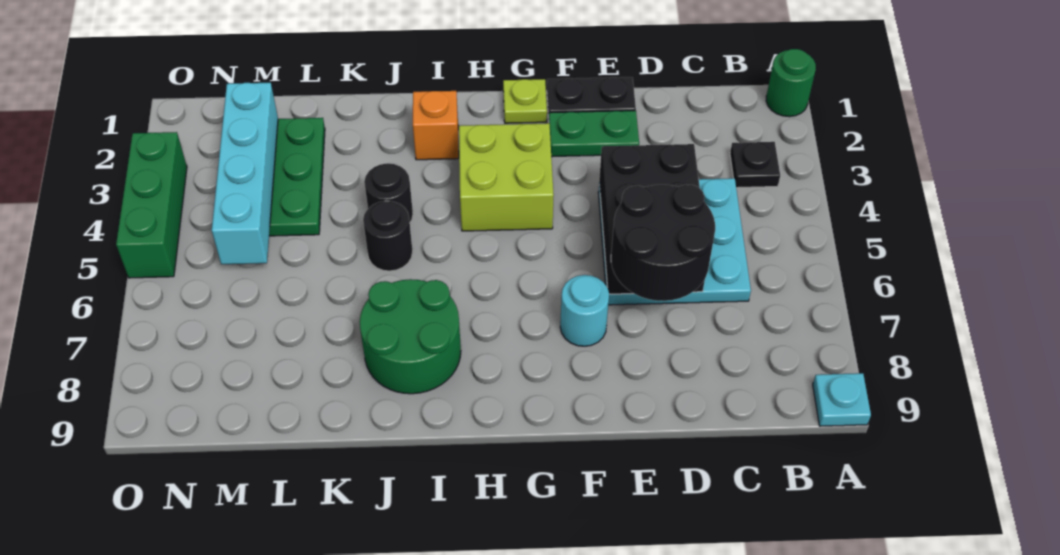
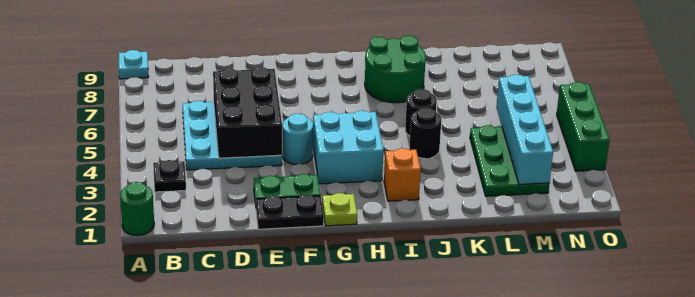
black 2x2 round brick [611,185,715,301] -> none
cyan 1x1 round brick [560,275,609,346] -> cyan 1x1 round brick moved to [282,114,313,165]
lime 2x2 brick [459,123,554,231] -> cyan 2x2 brick [313,111,383,184]

